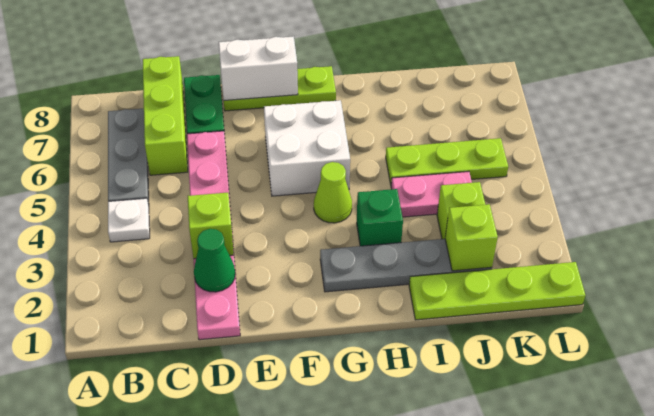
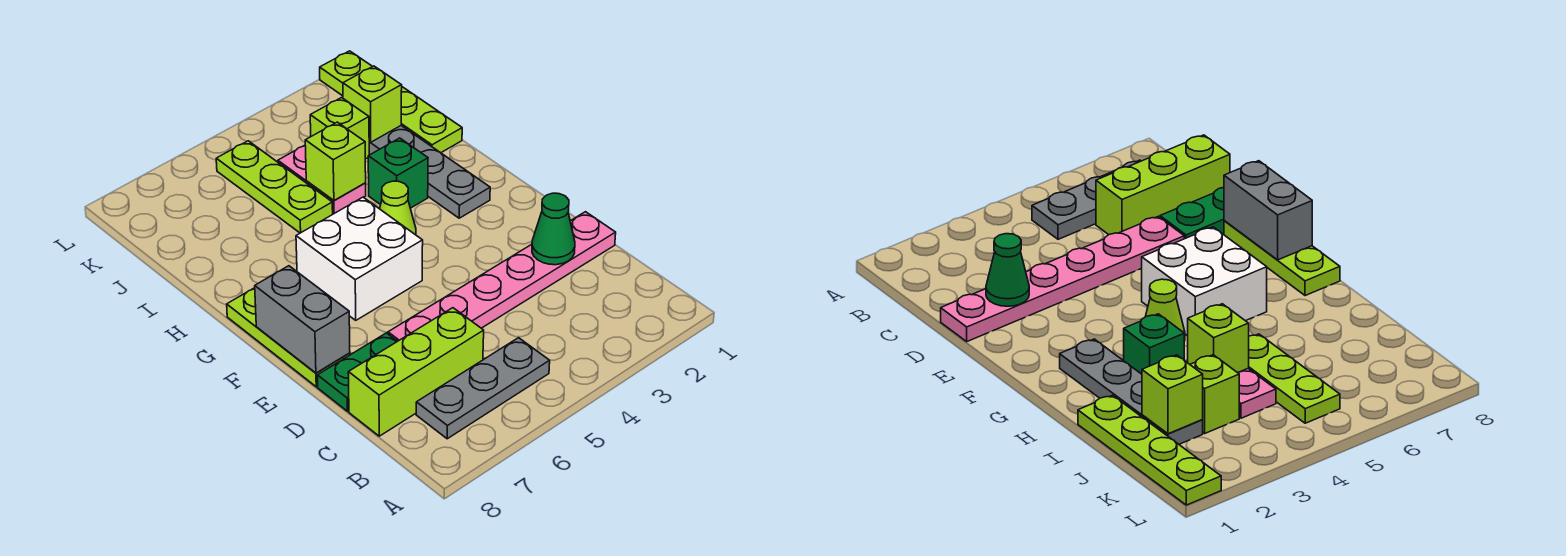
white 1x1 plate [108,198,150,242] -> none
lime 1x1 brick [188,193,234,259] -> lime 1x1 brick moved to [305,122,366,201]
white 1x2 brick [219,37,298,100] -> grey 1x2 brick [255,266,350,373]

